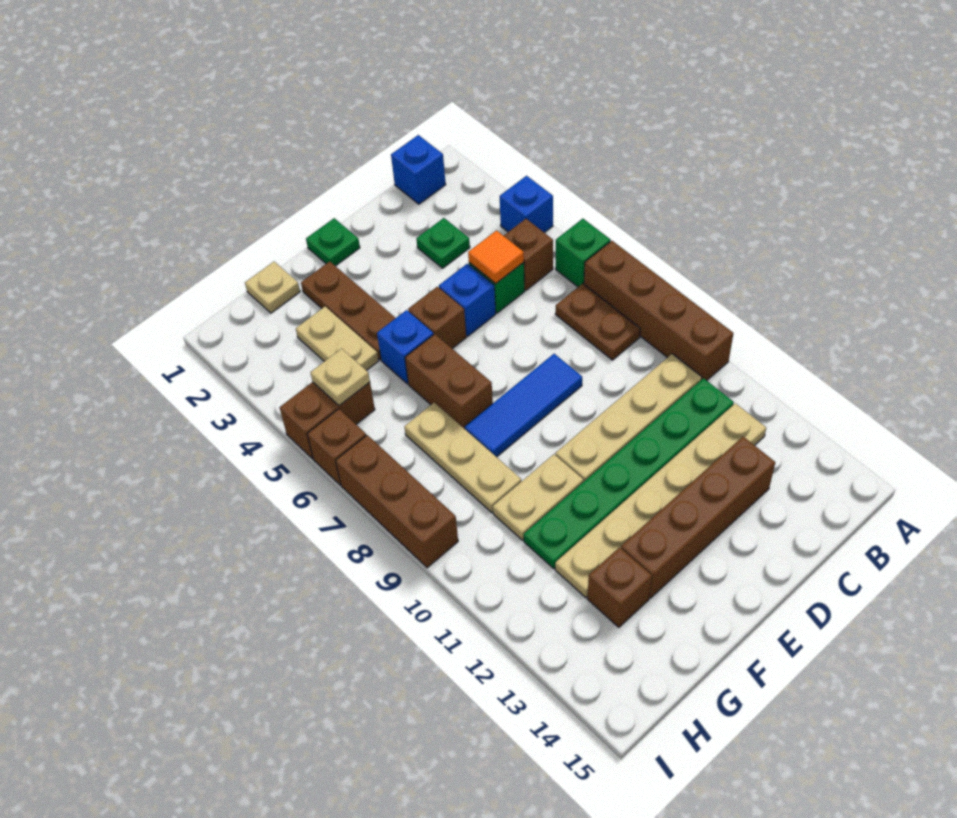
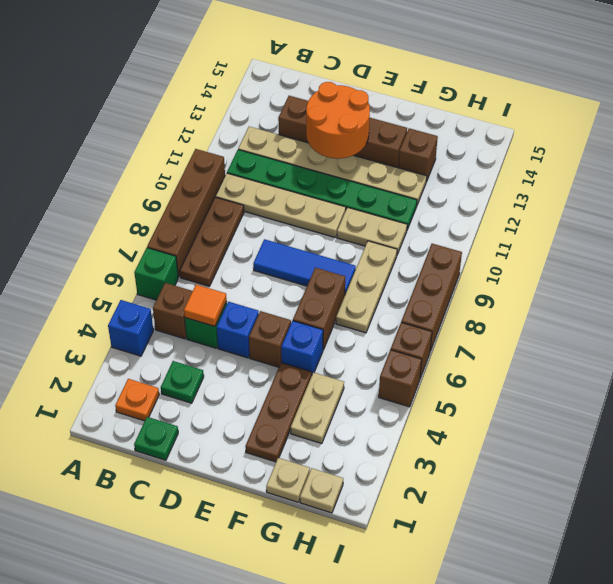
blue 1x1 brick [391,135,446,204] -> none
none -> orange 1x1 plate [115,379,159,421]
brown 1x2 plate [556,284,640,360] -> brown 1x3 plate [180,197,244,286]
none -> orange 2x2 round brick [306,82,370,159]
green 1x1 plate [306,218,360,266] -> green 1x1 plate moved to [134,417,178,460]
brown 1x2 brick [280,382,375,459] -> brown 1x1 brick [379,350,422,407]
tan 1x1 plate [310,349,370,406] -> tan 1x1 plate moved to [300,468,343,513]

